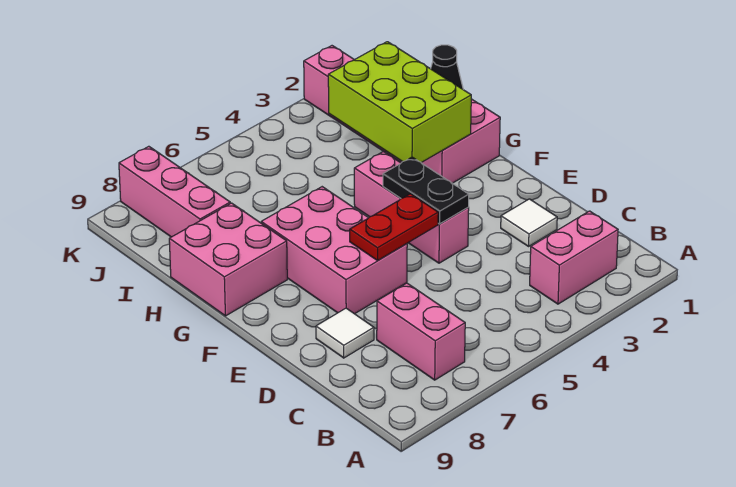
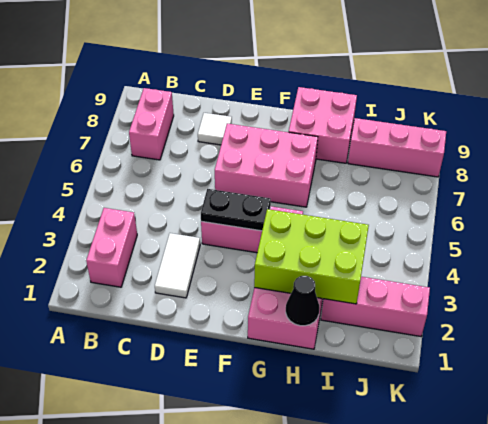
pink 1x2 brick [377,283,465,380] -> pink 1x2 brick turned to [129,88,174,160]
white 1x1 tile [501,199,557,246] -> white 1x2 tile [155,233,200,298]
red 1x2 plate [350,194,438,260] -> none

